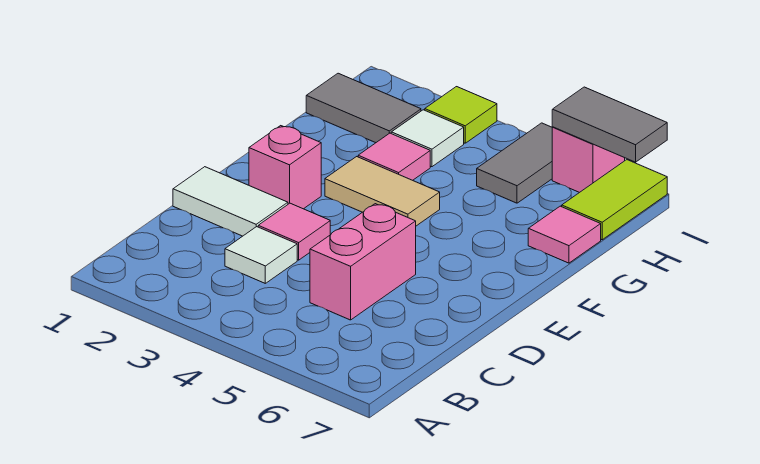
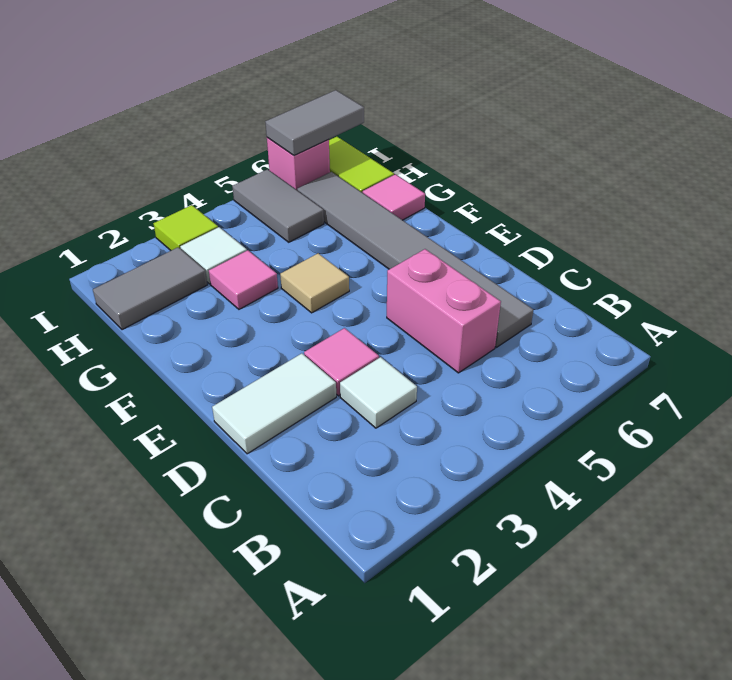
none -> grey 1x6 tile [297,172,533,347]
pink 1x1 brick [249,126,321,209] -> none
tan 1x2 tile [325,157,440,226] -> tan 1x1 tile [280,253,349,313]

